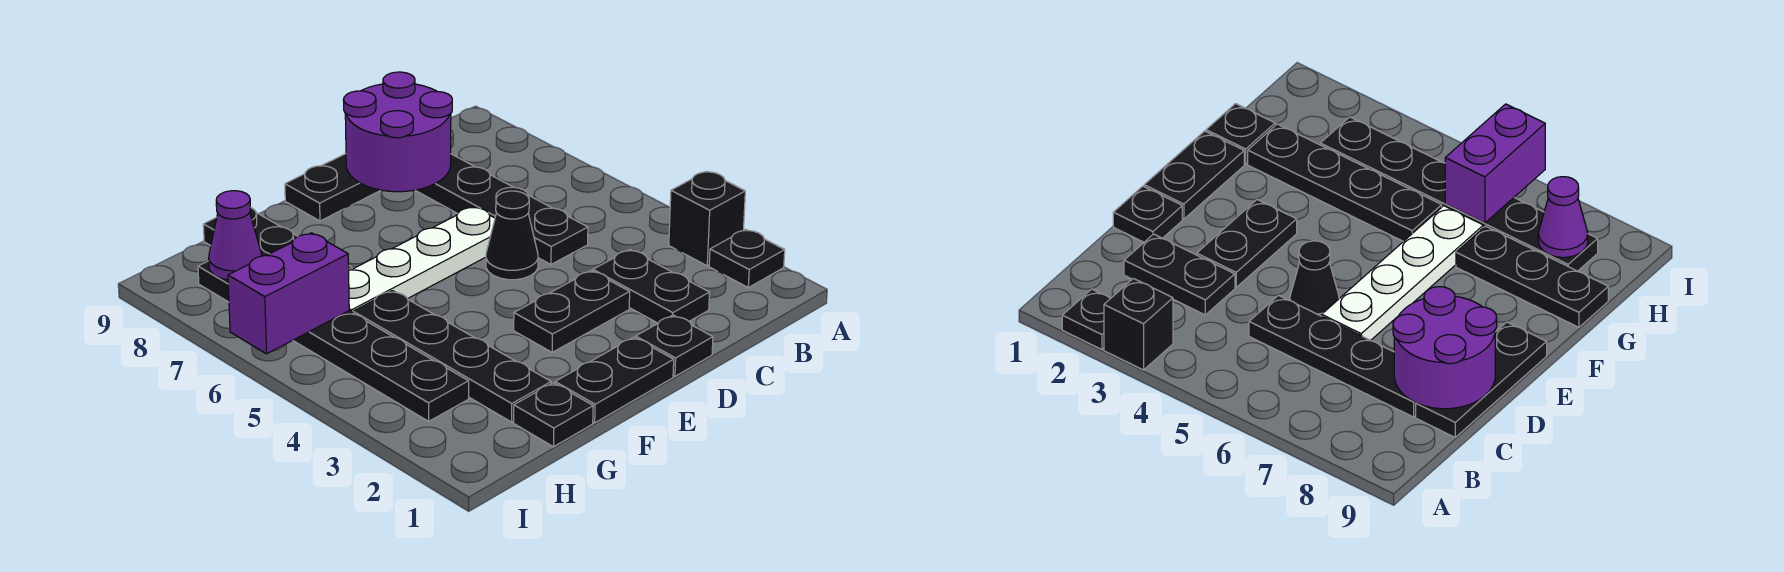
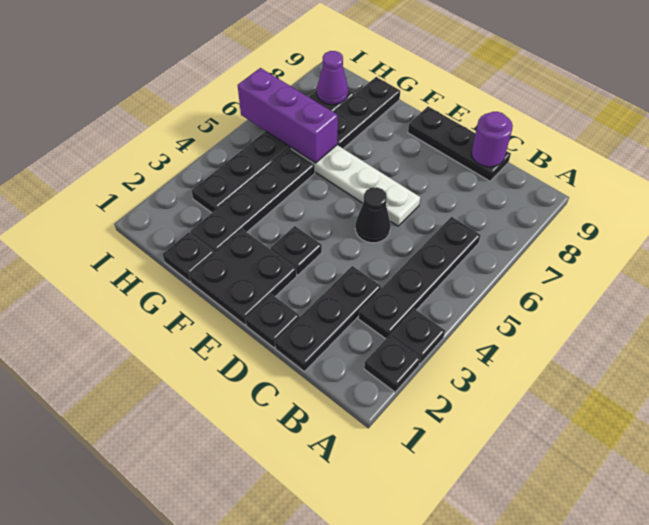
black 1x1 brick [669,171,745,266] -> black 1x1 plate [390,309,445,364]
black 1x2 plate [593,249,710,323] -> black 1x3 plate [275,266,381,371]
black 1x4 plate [415,154,588,265] -> black 1x4 plate moved to [358,217,481,339]
purple 2x2 round brick [343,72,452,192] -> purple 1x1 round brick [471,112,513,167]
black 1x2 plate [514,271,630,352] -> black 1x1 plate [271,226,322,275]
black 1x2 plate [555,337,674,423] -> black 2x2 plate [189,229,297,325]
purple 1x2 brick [228,233,349,354] -> purple 1x3 brick [238,68,338,163]

